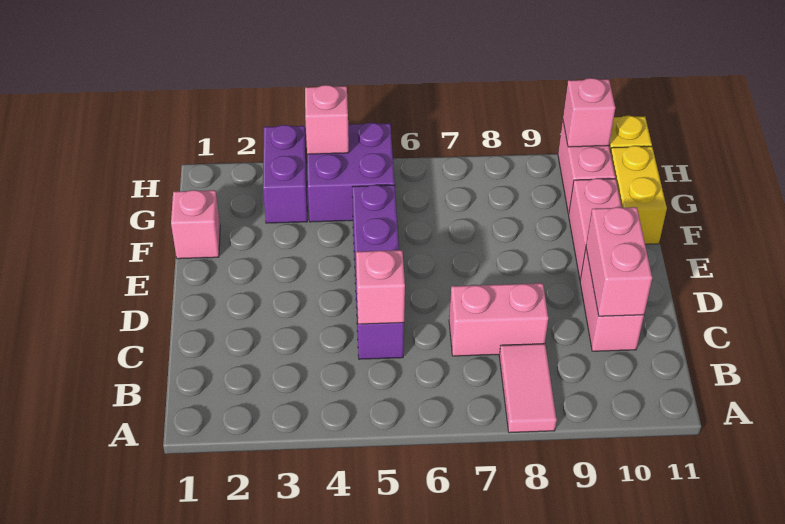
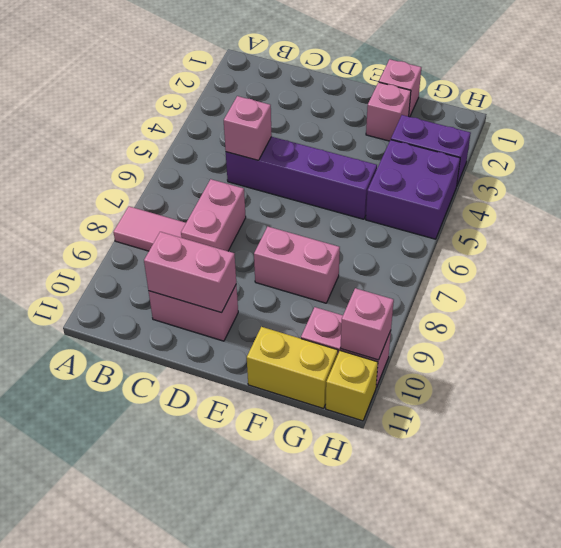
pink 1x2 brick [569,178,622,279] -> pink 1x2 brick moved to [254,227,340,303]
pink 1x1 brick [305,85,349,154] -> pink 1x1 brick moved to [366,82,411,141]

